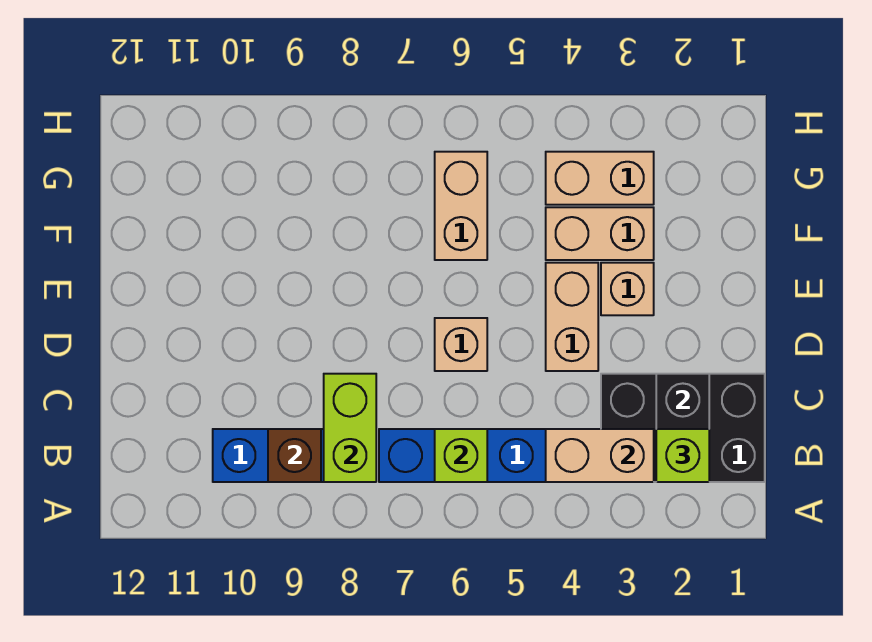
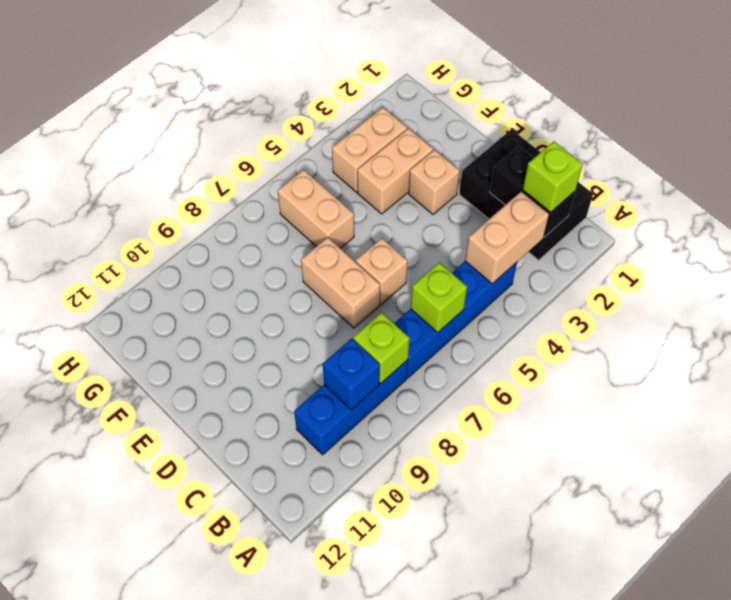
black 2x3 brick [601,374,765,482] -> black 2x3 brick turned to [459,129,593,260]
lime 1x2 brick [324,374,376,482] -> lime 1x1 brick [353,313,410,384]
brown 1x1 brick [268,429,321,482] -> blue 1x1 brick [323,339,380,410]
tan 1x2 brick [546,263,598,371] -> tan 1x2 brick moved to [301,237,380,328]

